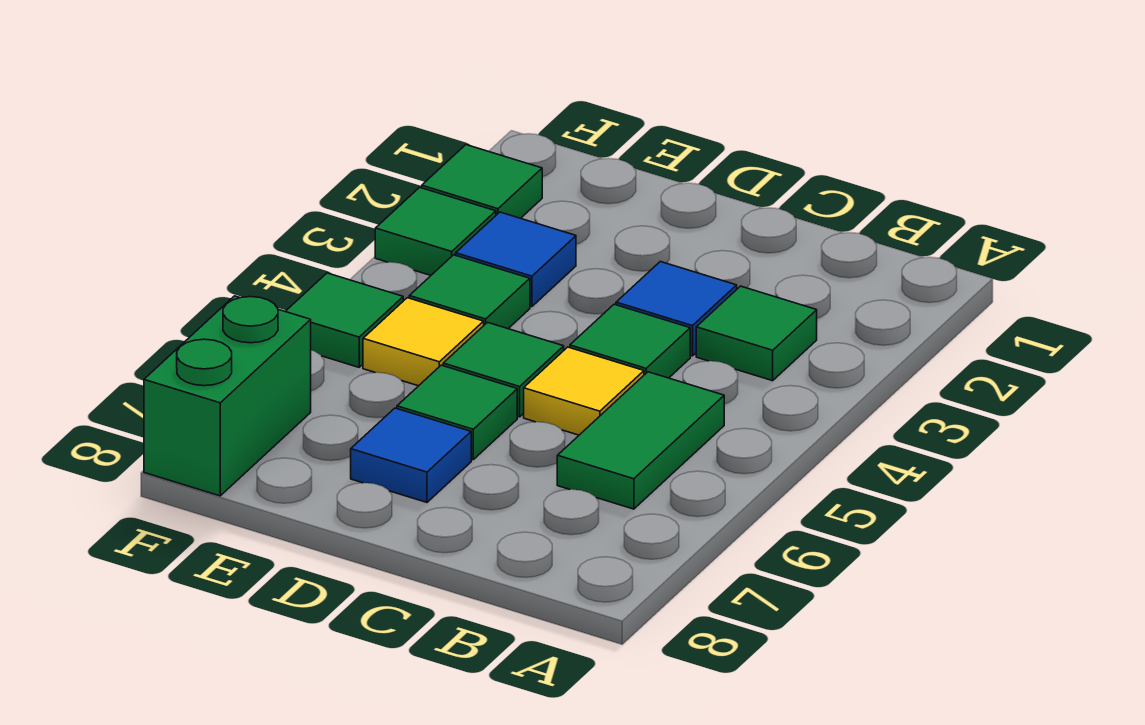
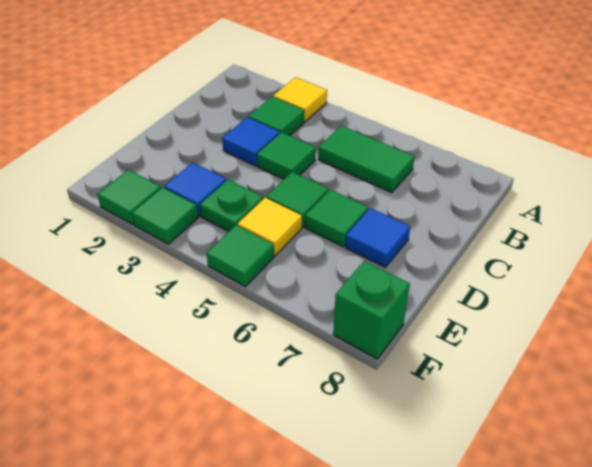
yellow 1x1 tile [524,347,644,435] -> yellow 1x1 tile moved to [273,77,327,122]
green 1x1 tile [409,255,530,329] -> green 1x1 plate [200,180,263,231]
green 1x2 brick [144,296,311,496] -> green 1x1 brick [333,261,410,359]

